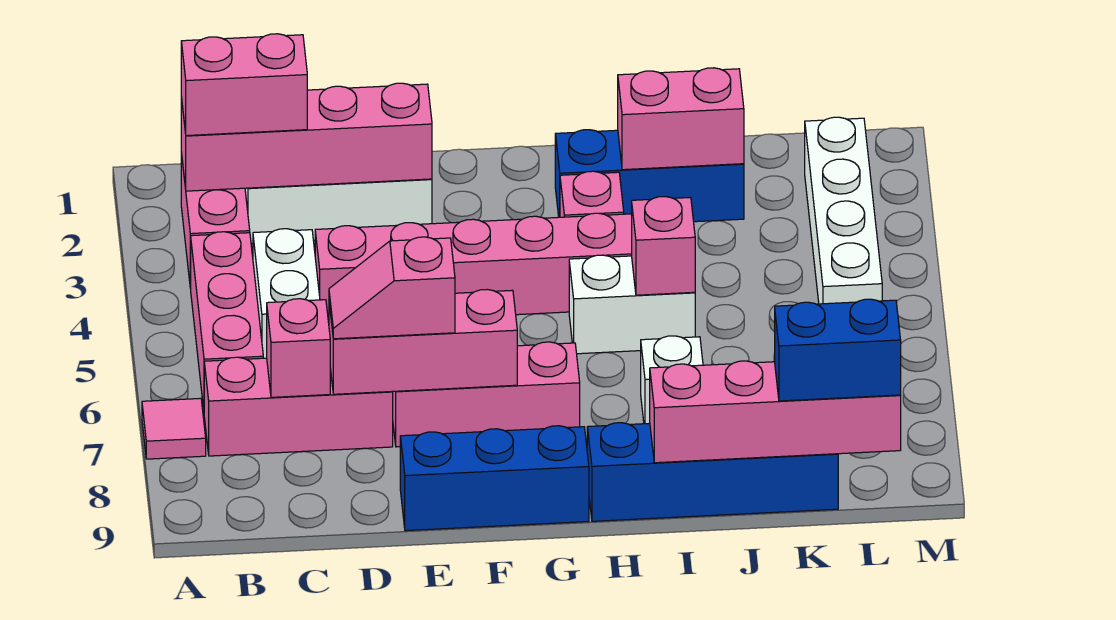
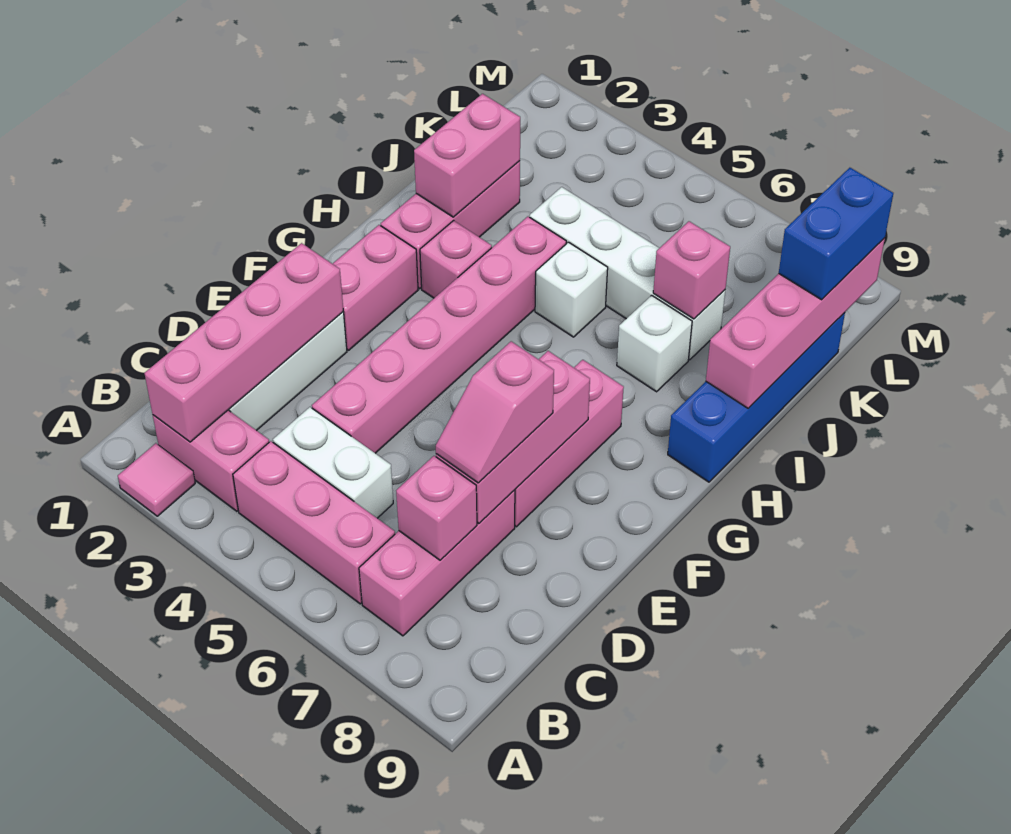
pink 1x1 tile [142,398,206,459] -> pink 1x1 tile moved to [118,443,195,516]
pink 1x2 brick [181,34,307,136] -> pink 1x2 brick moved to [333,225,418,350]
blue 1x3 brick [400,426,589,531] -> none
blue 1x3 brick [555,130,744,222] -> pink 1x3 brick [381,161,520,289]
white 1x2 brick [569,255,695,354] -> white 1x1 brick [535,242,608,337]
pink 1x1 brick [632,197,695,295] -> pink 1x1 brick moved to [653,221,730,319]
white 1x4 brick [805,117,882,304] -> white 1x4 brick moved to [530,187,725,360]

